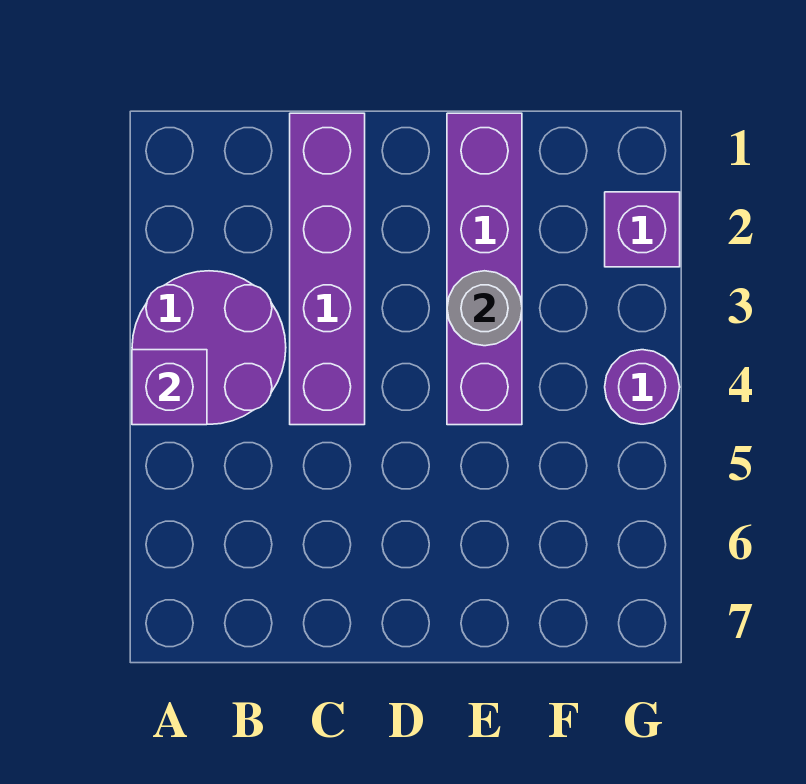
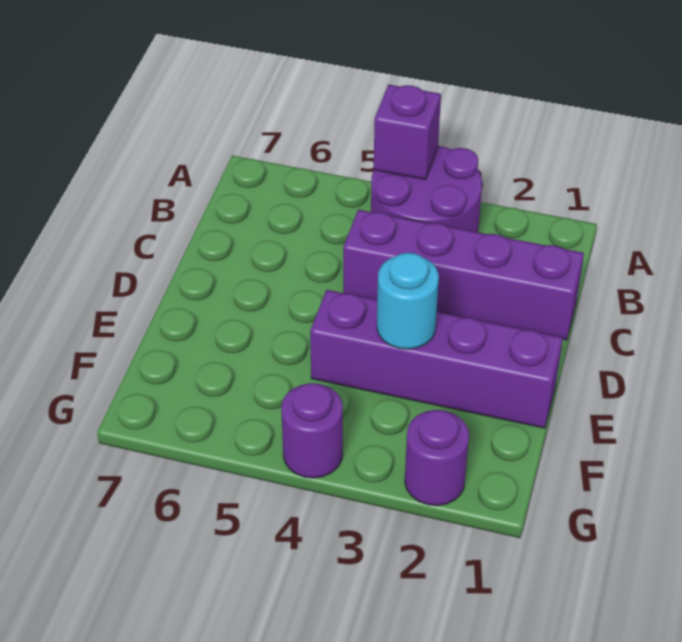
grey 1x1 round brick [447,271,522,346] -> cyan 1x1 round brick [377,253,439,349]
purple 1x1 brick [605,192,680,267] -> purple 1x1 round brick [405,410,469,506]

